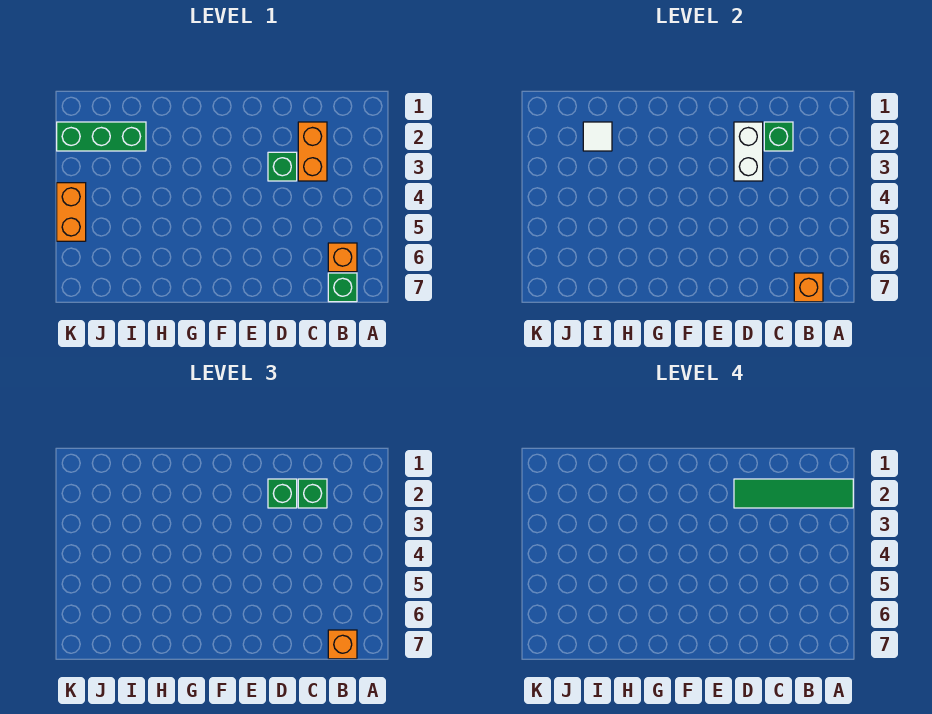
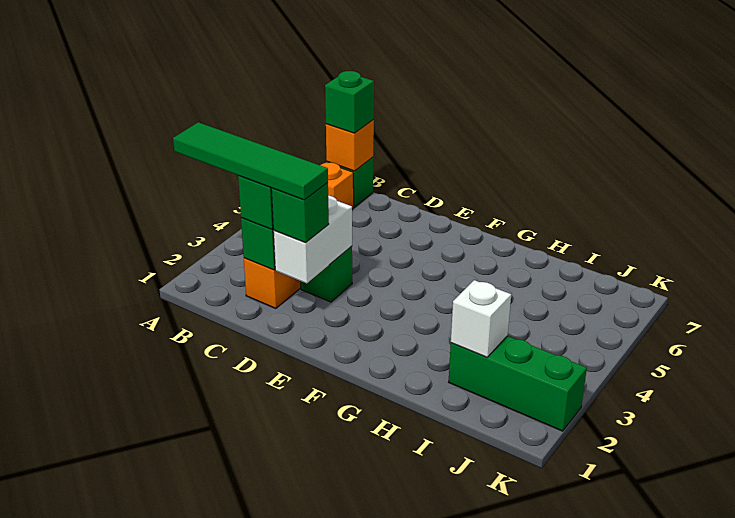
orange 1x1 brick [328,630,357,659] -> green 1x1 brick [325,71,374,133]
white 1x1 tile [583,122,612,151] -> white 1x1 brick [451,280,511,357]
orange 1x2 brick [57,183,86,241] -> none

